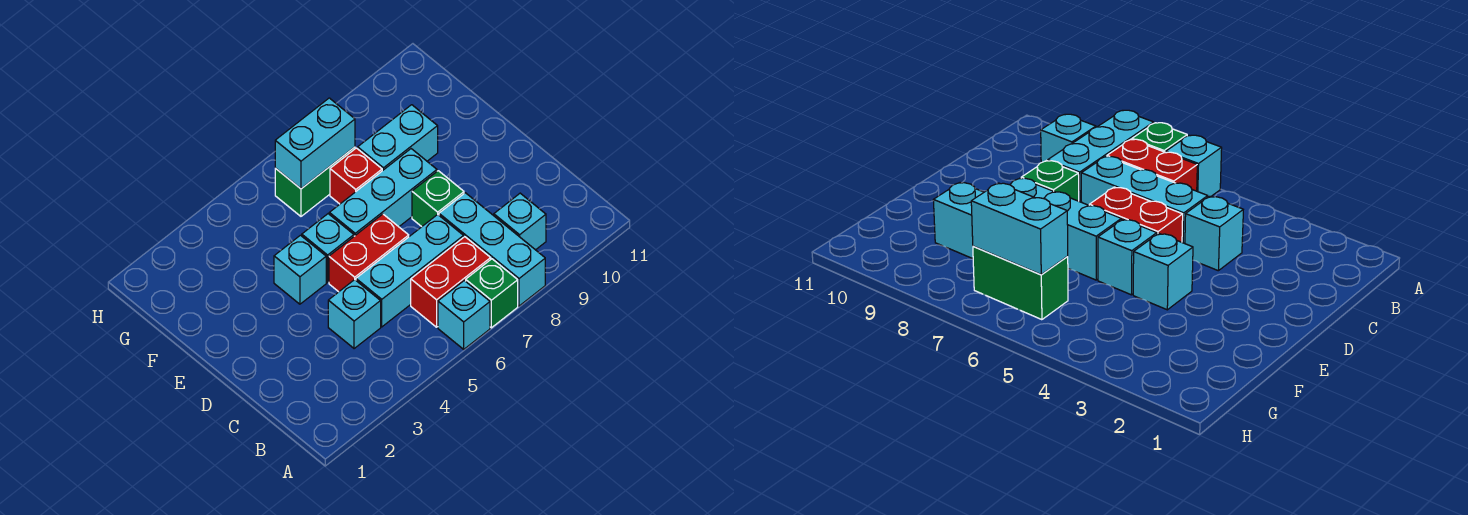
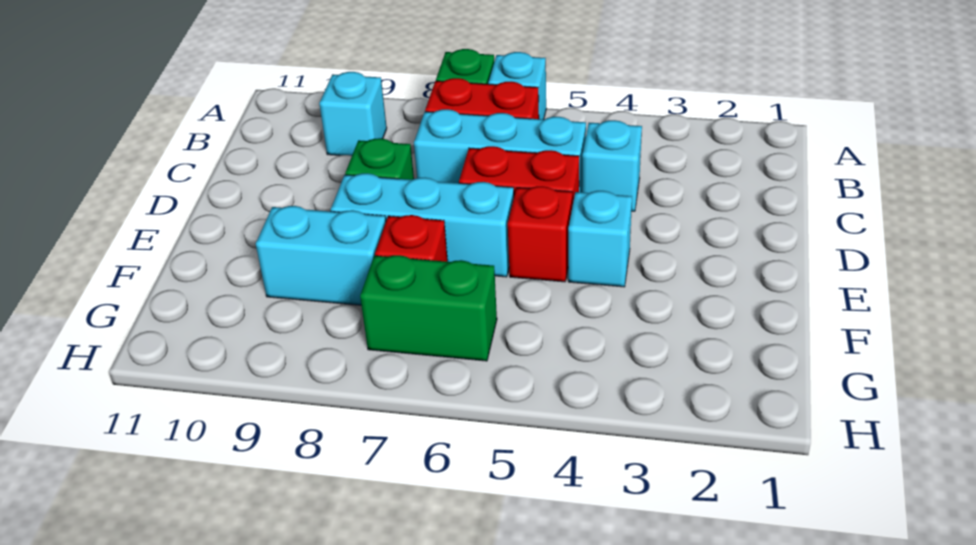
cyan 1x3 brick [439,193,545,306] -> none
cyan 1x1 brick [302,214,354,282] -> red 1x1 brick [508,186,572,282]
cyan 1x2 brick [275,98,355,189] -> none

